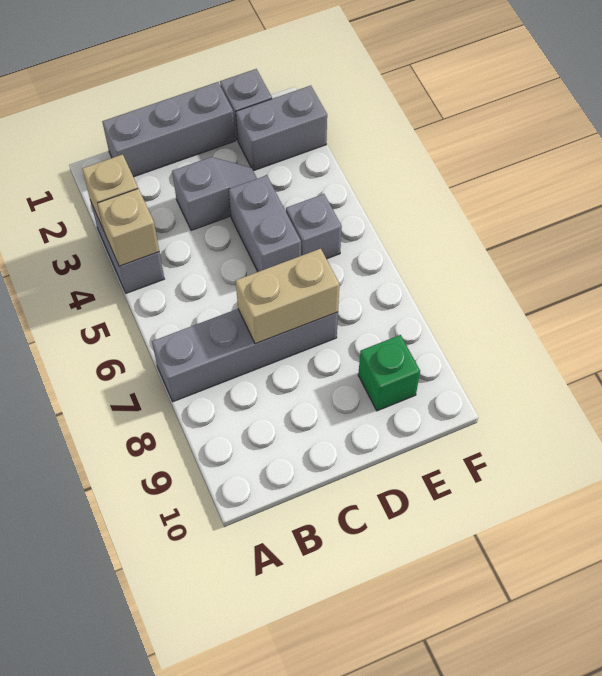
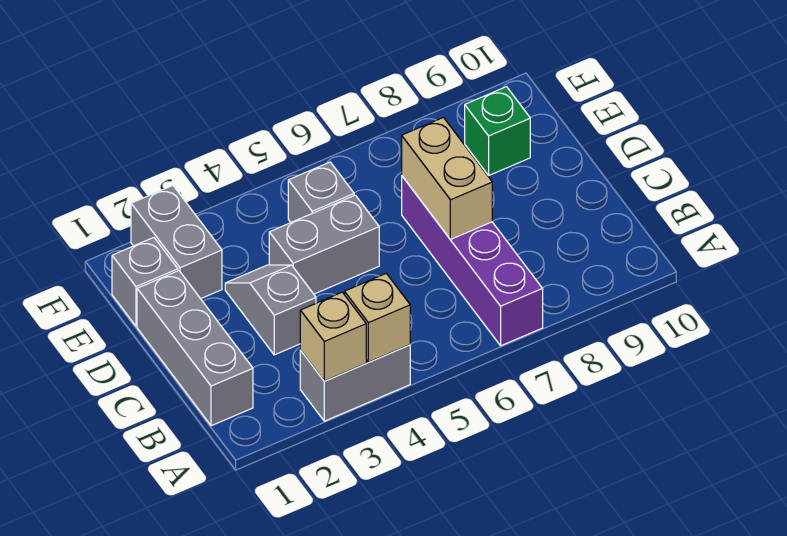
grey 1x4 brick [152,309,338,402] -> purple 1x4 brick [402,176,543,346]

